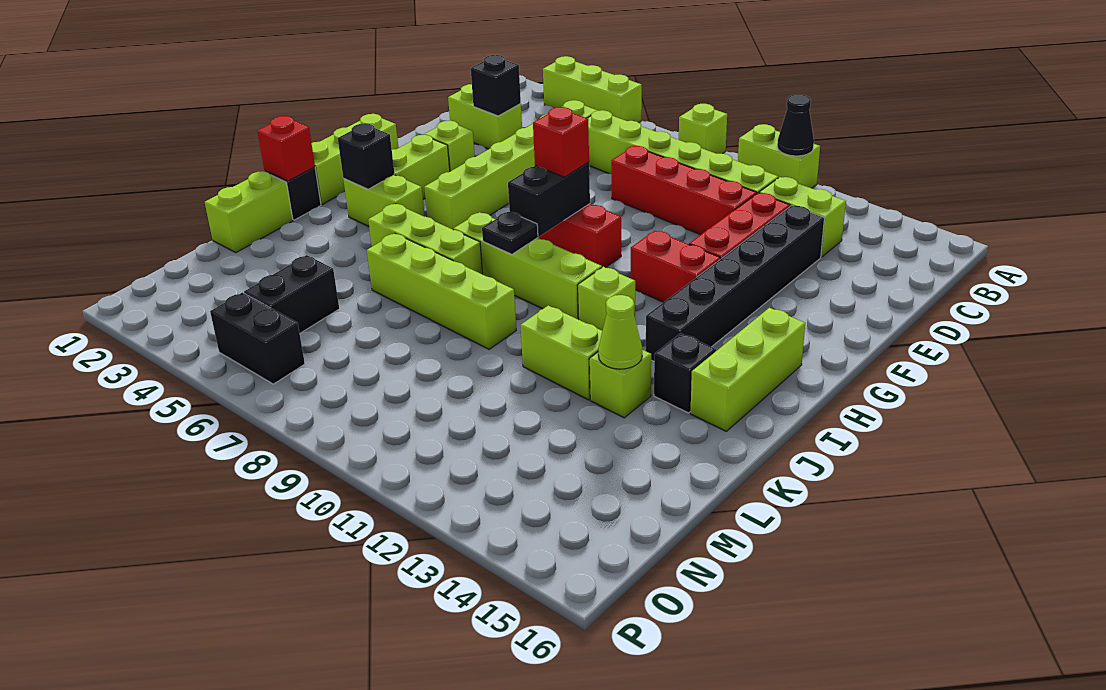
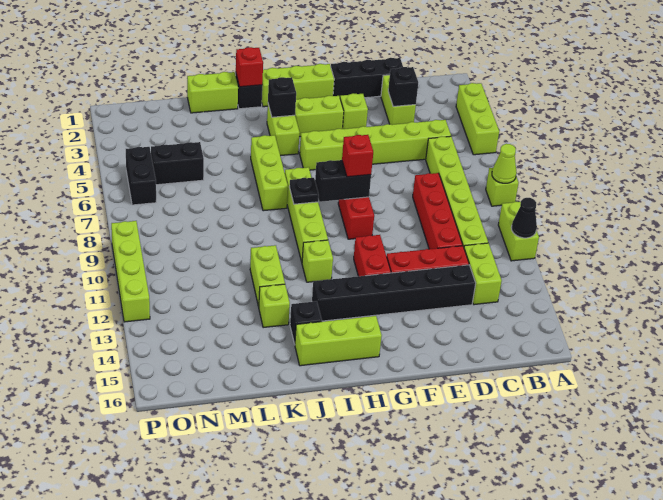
none -> black 1x3 brick [331,58,403,98]
lime 1x4 brick [367,233,516,349] -> lime 1x4 brick moved to [111,221,150,322]
lime 1x1 cone [598,295,642,369] -> lime 1x1 cone moved to [492,144,517,183]

